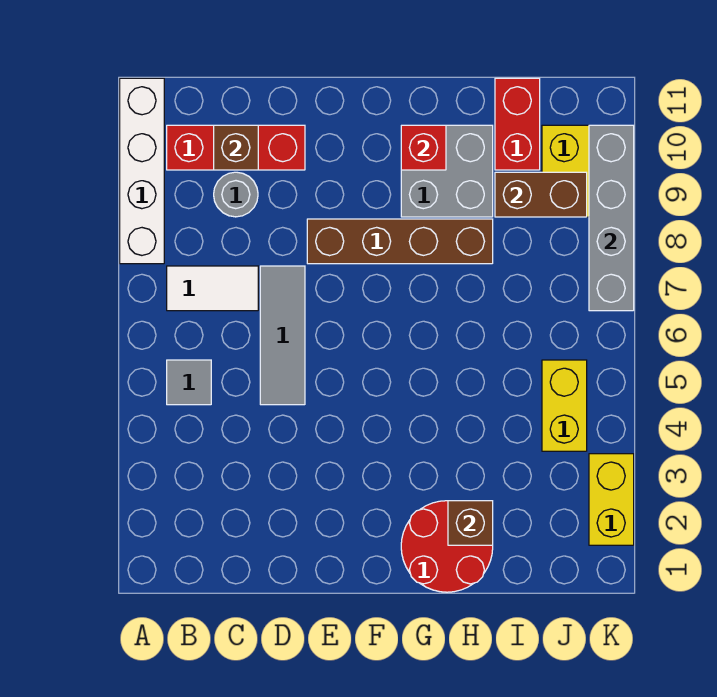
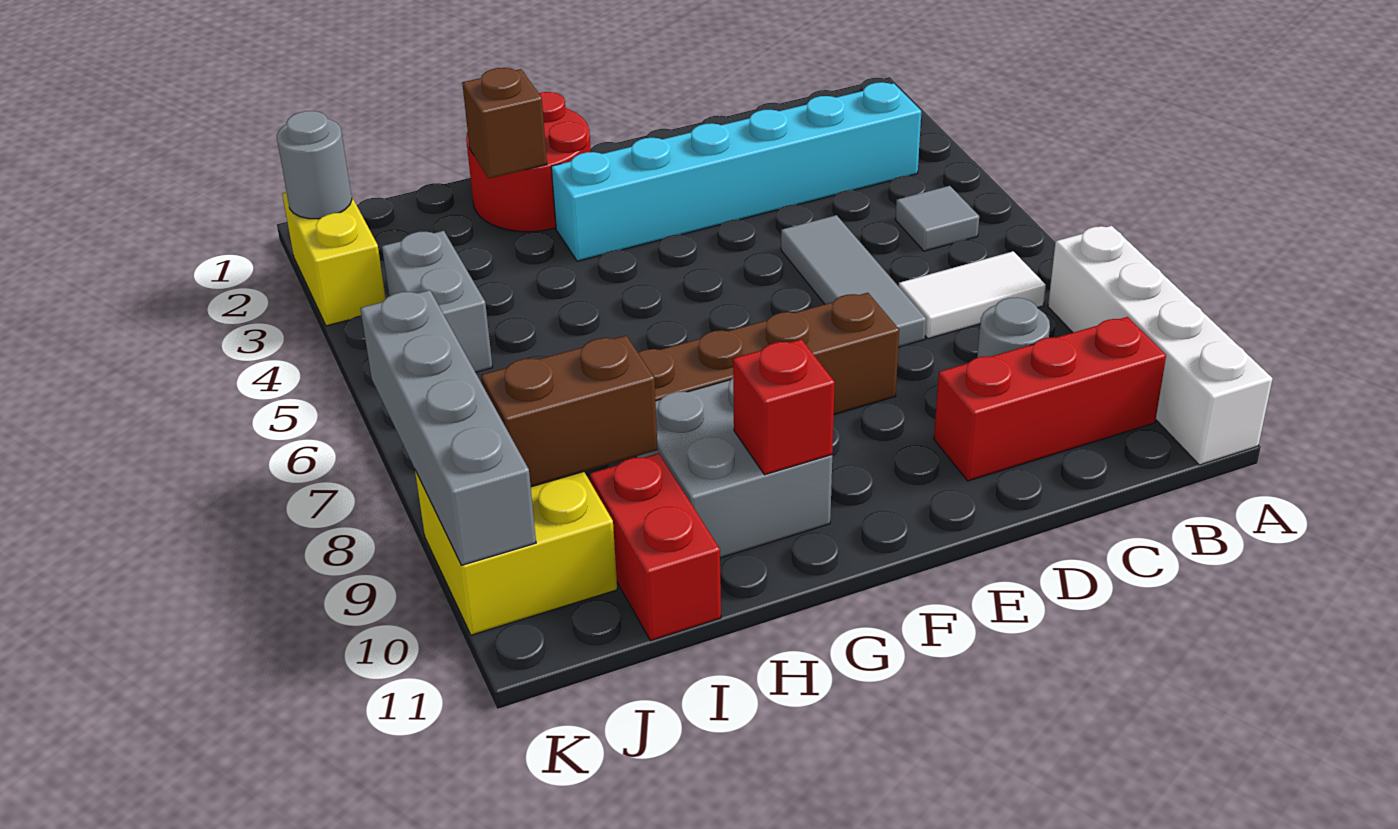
none -> cyan 1x6 brick [551,82,921,261]
brown 1x1 brick [214,125,258,170] -> none
yellow 1x2 brick [542,360,587,451] -> grey 1x2 brick [382,231,493,372]
none -> grey 1x1 round brick [277,111,352,219]

